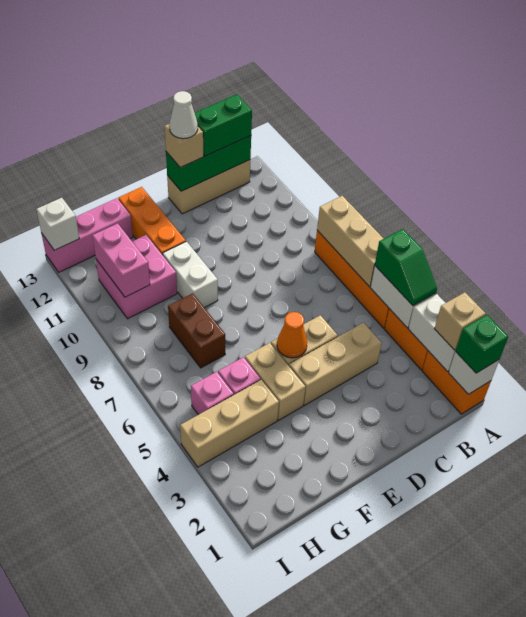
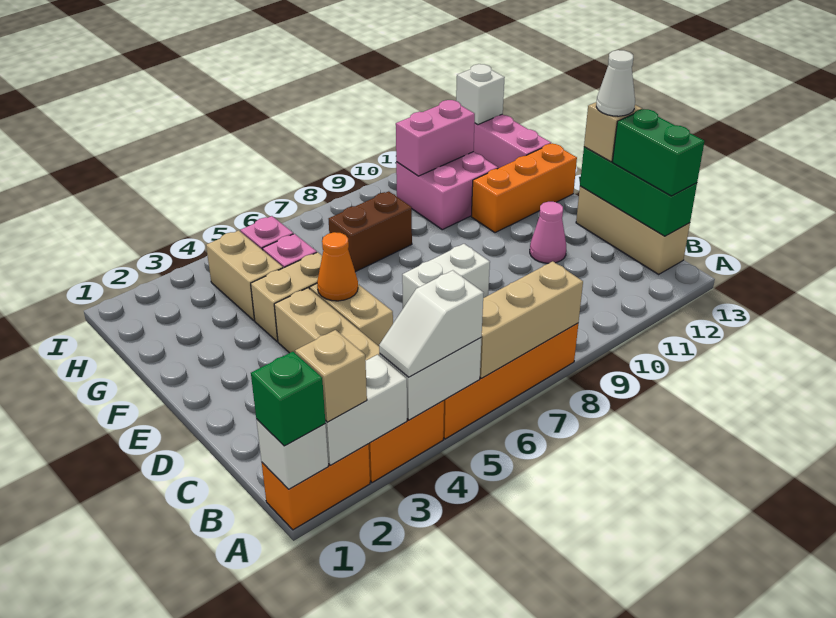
green 1x2 slope [375,229,437,306] -> white 1x2 slope [379,270,484,377]
none -> pink 1x1 cone [530,202,566,263]
white 1x2 brick [163,242,218,308] -> white 1x2 brick moved to [402,244,490,308]
tan 1x3 brick [180,380,279,467] -> tan 1x2 brick [206,230,283,320]

